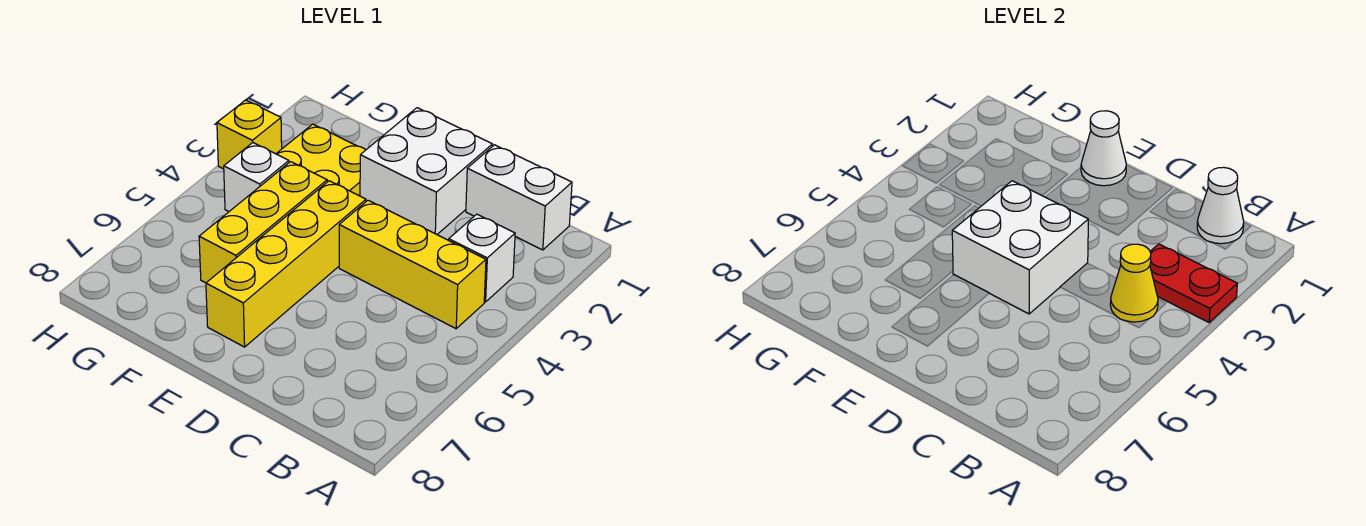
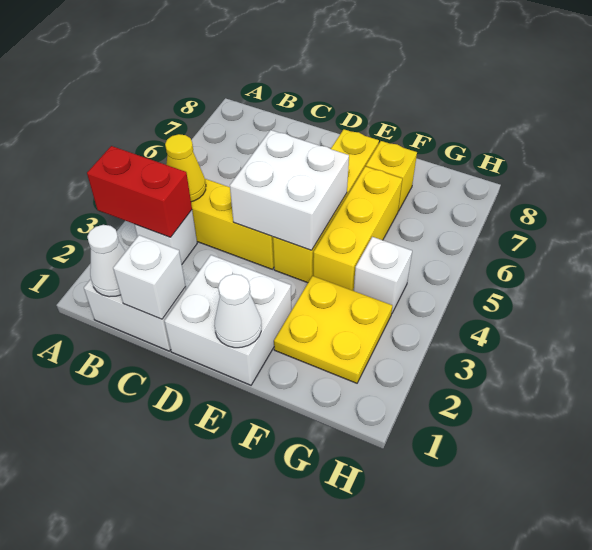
red 1x2 plate [1150,244,1237,322] -> red 1x2 brick [87,146,192,237]
none -> white 1x1 brick [113,235,186,319]
yellow 1x1 brick [217,100,282,169] -> yellow 1x1 brick moved to [366,141,417,211]

